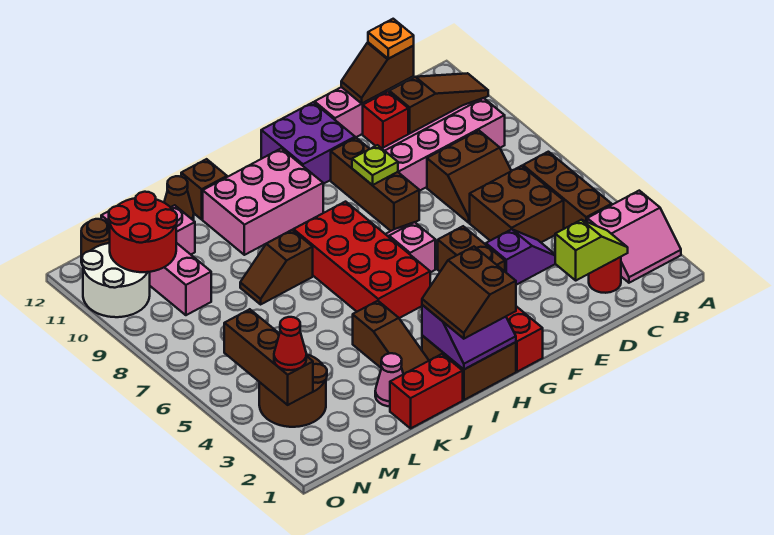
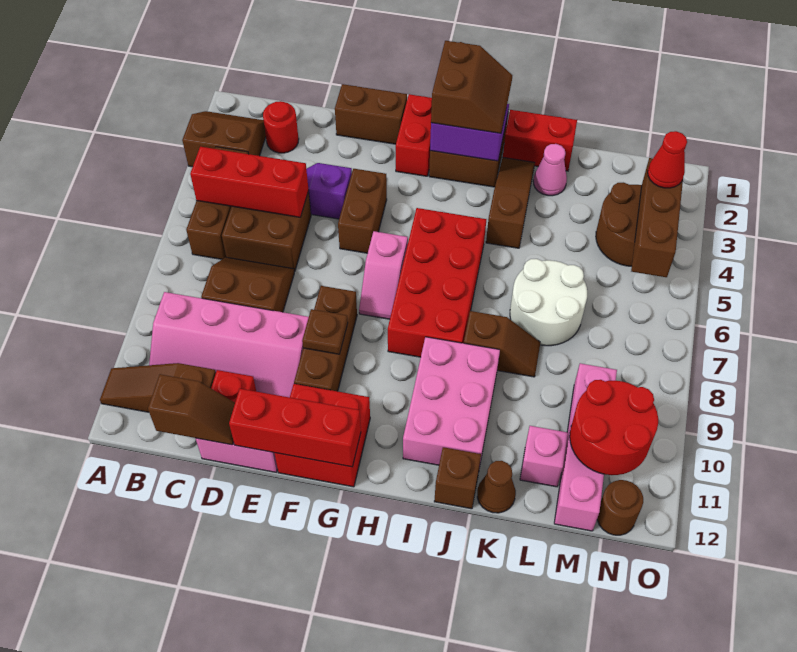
pink 2x2 slope [587,191,681,283] -> brown 2x2 slope [182,111,266,167]
none -> red 1x3 brick [190,147,309,217]
lime 1x2 slope [555,220,628,280] -> none
orange 1x1 plate [368,19,414,59] -> none
none -> brown 1x2 brick [335,84,407,144]
none -> red 1x3 brick [229,389,361,467]
lime 1x1 plate [352,145,398,185] -> brown 1x1 plate [302,309,348,354]
purple 2x2 brick [261,102,355,184] -> red 2x2 brick [275,384,370,487]
pink 2x3 brick [203,148,323,255] -> pink 2x3 brick turned to [403,337,500,468]
white 2x2 round brick [82,243,150,317] -> white 2x2 round brick moved to [510,259,587,346]

